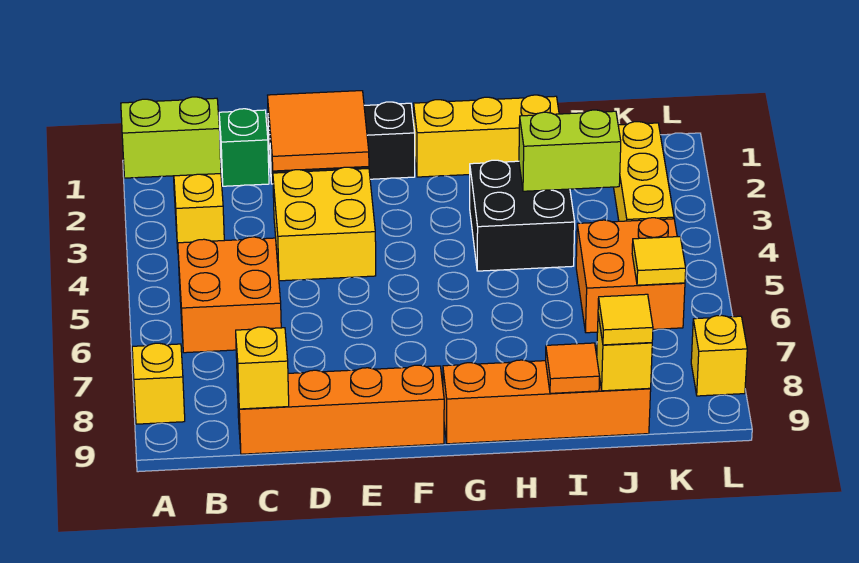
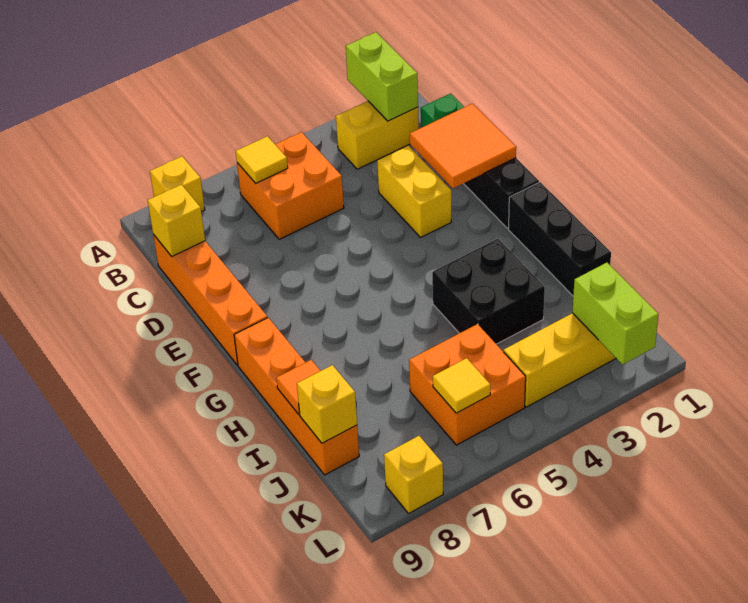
yellow 2x2 brick [273,167,376,281] -> yellow 1x2 brick [377,145,451,237]
yellow 1x3 brick [414,95,559,177] -> black 1x3 brick [509,182,611,296]
lime 1x2 brick [519,110,621,191] -> lime 1x2 brick moved to [572,263,659,364]
yellow 1x1 tile [598,294,653,345] -> yellow 1x1 tile moved to [236,136,288,183]

